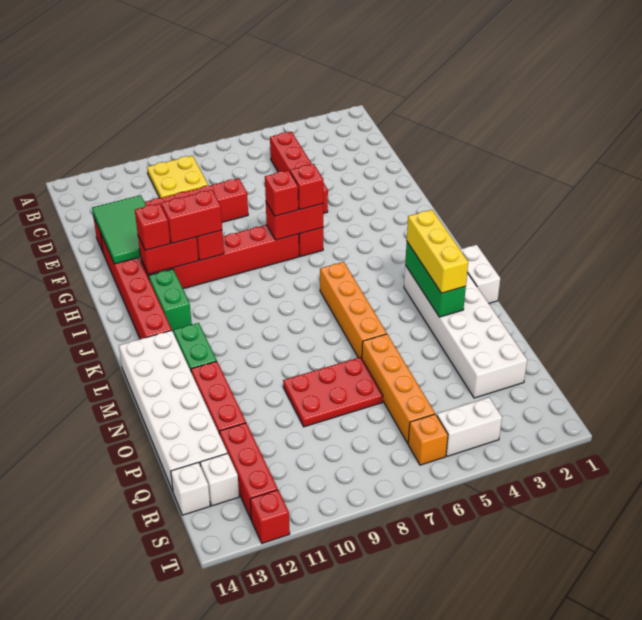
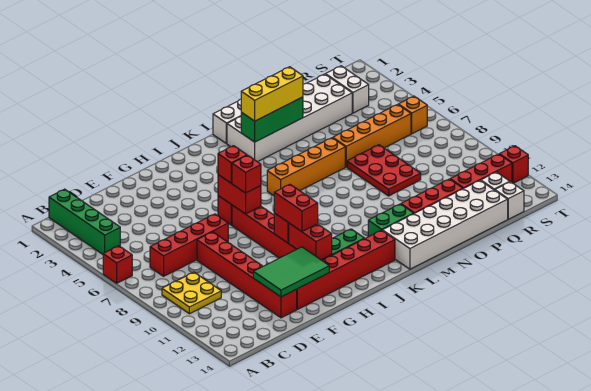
none -> green 1x4 brick [49,189,120,254]
red 1x4 brick [270,132,328,214] -> red 1x4 brick moved to [150,214,228,276]
red 1x1 brick [135,203,170,250] -> red 1x1 brick moved to [103,246,132,283]
white 1x2 brick [437,397,502,456] -> white 1x2 brick moved to [326,66,369,113]

